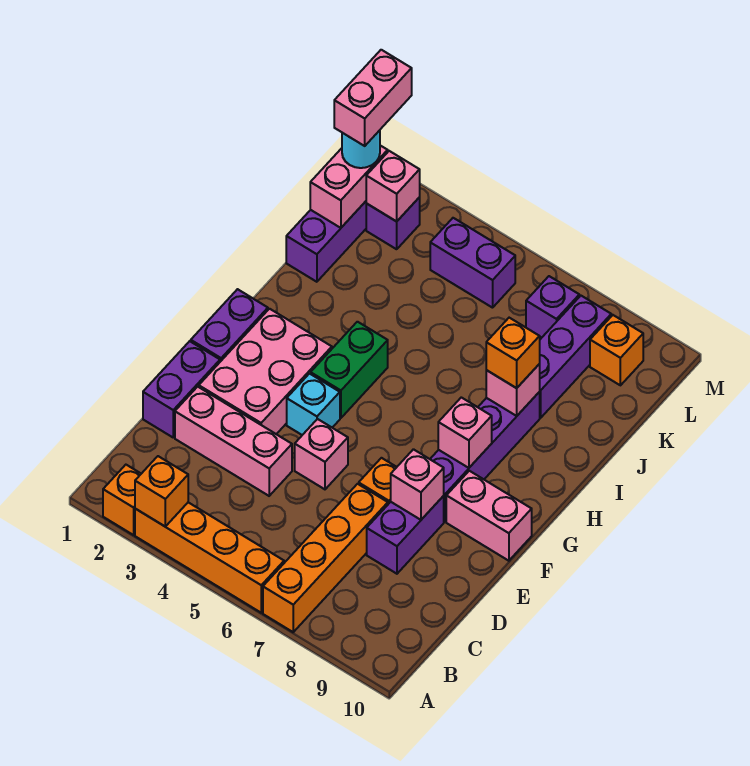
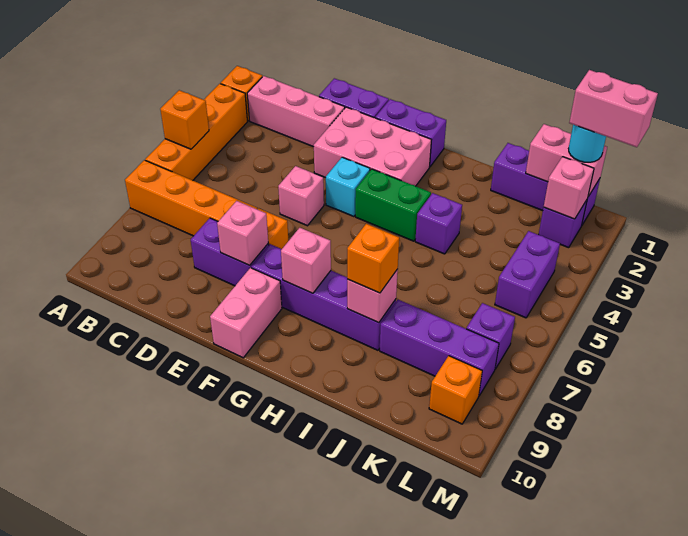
orange 1x1 brick [135,456,188,526] -> orange 1x1 brick moved to [160,90,209,149]
pink 1x3 brick [175,387,292,496] -> pink 1x3 brick turned to [247,76,345,147]
none -> purple 1x1 brick [415,193,462,254]

